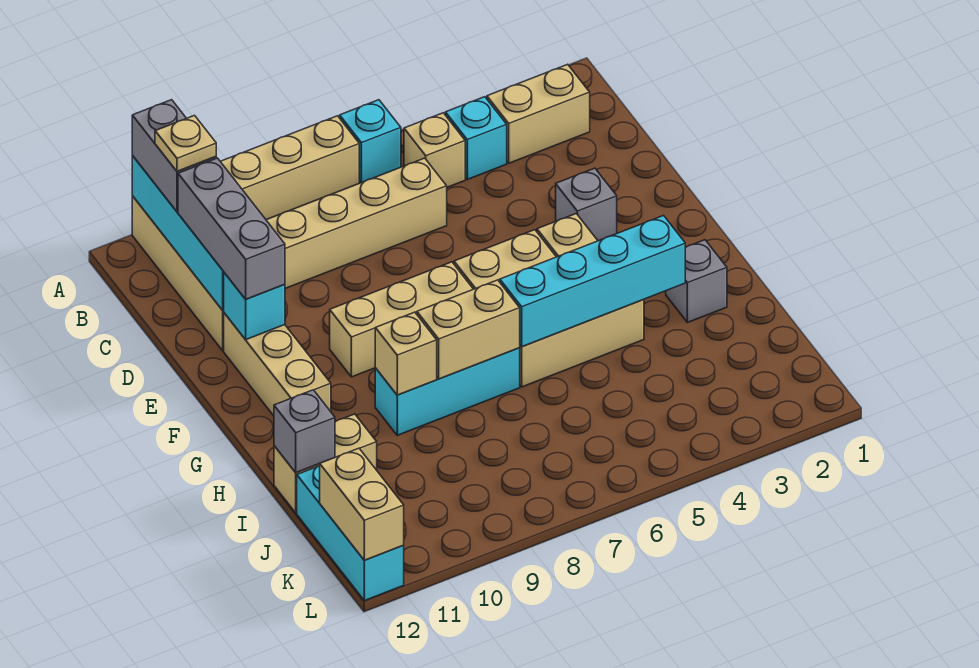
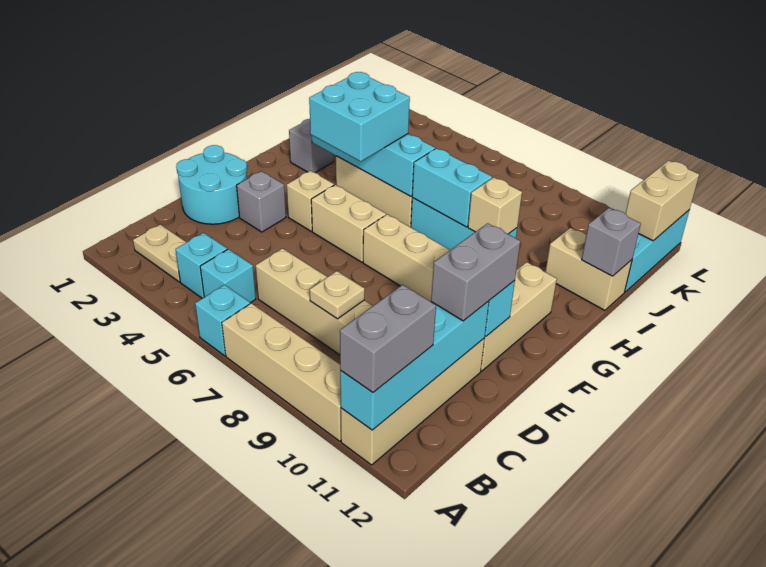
tan 1x2 brick [487,64,590,163] -> tan 1x2 plate [133,225,187,282]
tan 1x1 brick [404,113,465,187] -> cyan 1x1 brick [200,249,256,303]
tan 1x1 plate [155,116,216,171] -> tan 1x1 plate moved to [310,271,365,319]
grey 1x3 brick [178,158,285,299] -> grey 1x2 brick [431,223,520,321]
none -> cyan 2x2 round brick [176,145,247,224]
none -> cyan 2x2 brick [309,72,410,161]
tan 1x2 brick [417,280,520,379] -> cyan 1x2 brick [412,148,492,227]

